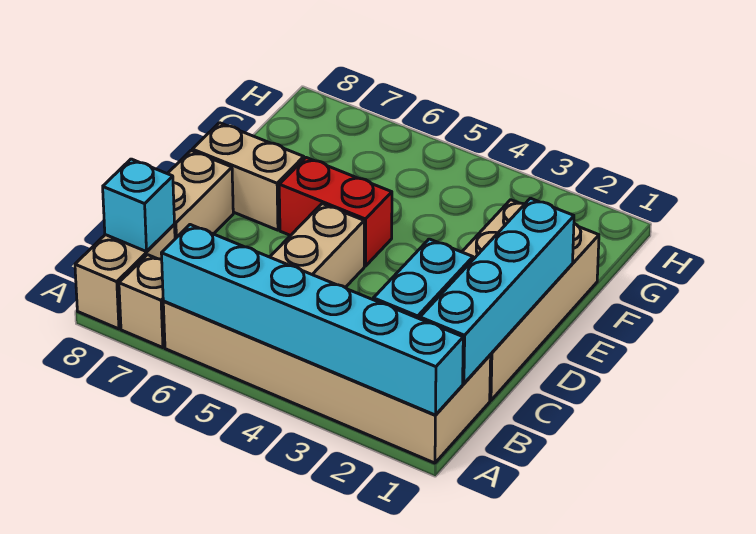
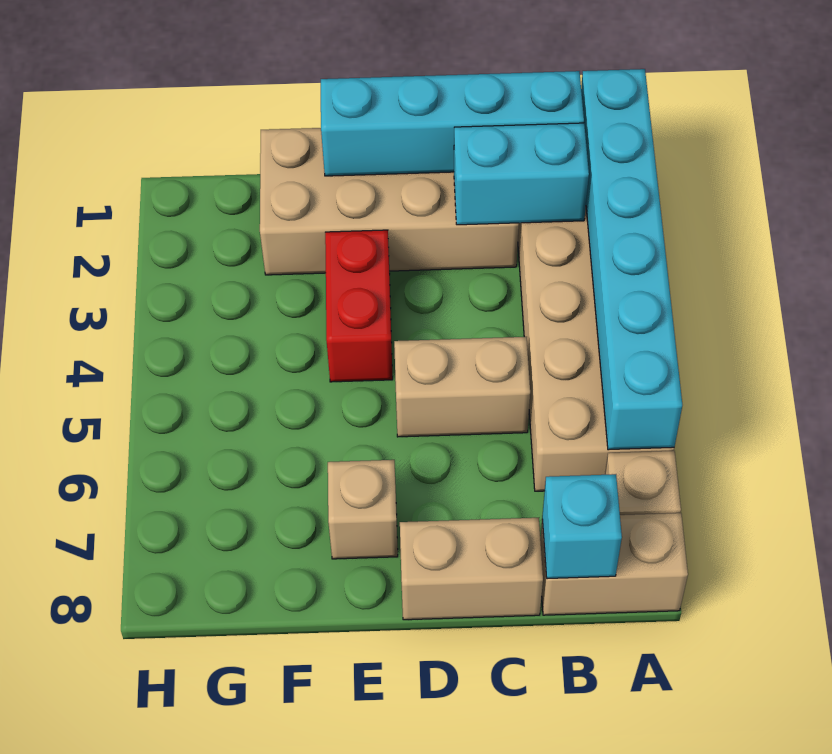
red 1x2 brick [279,158,392,266] -> red 1x2 brick moved to [325,230,393,382]
tan 1x2 brick [192,123,304,230] -> tan 1x1 brick [328,460,398,559]

